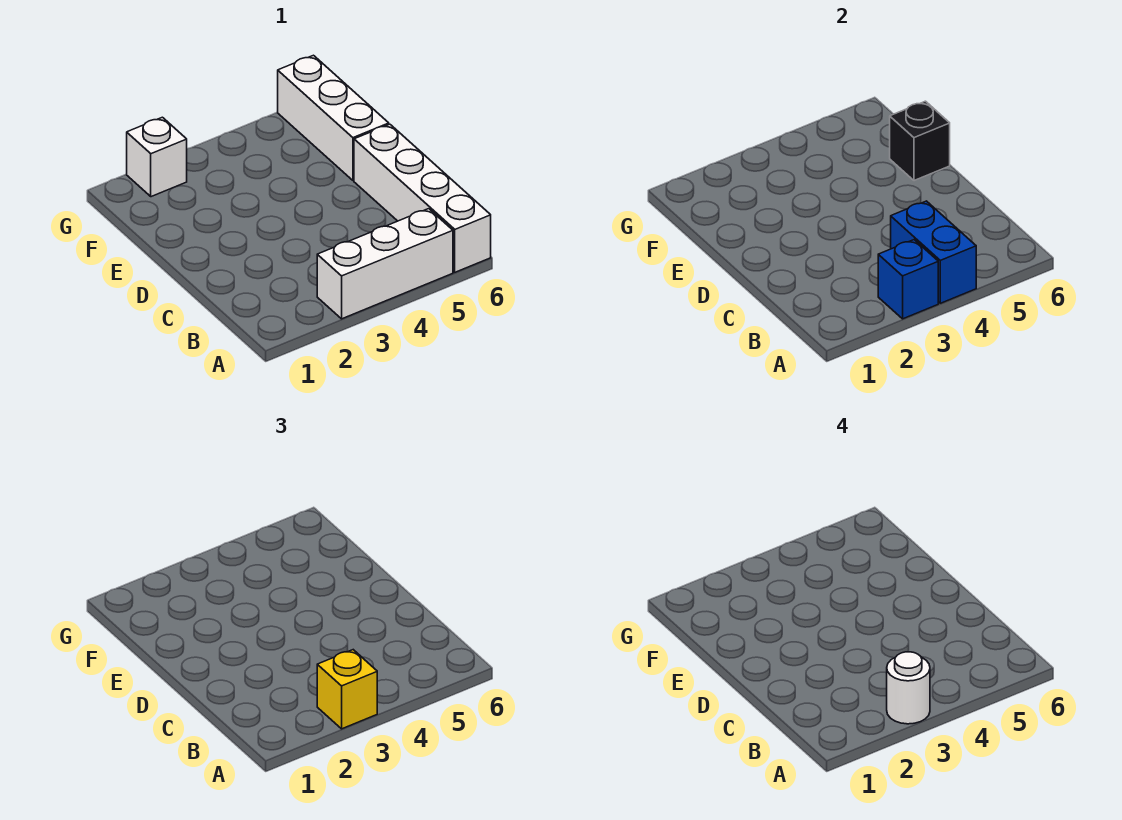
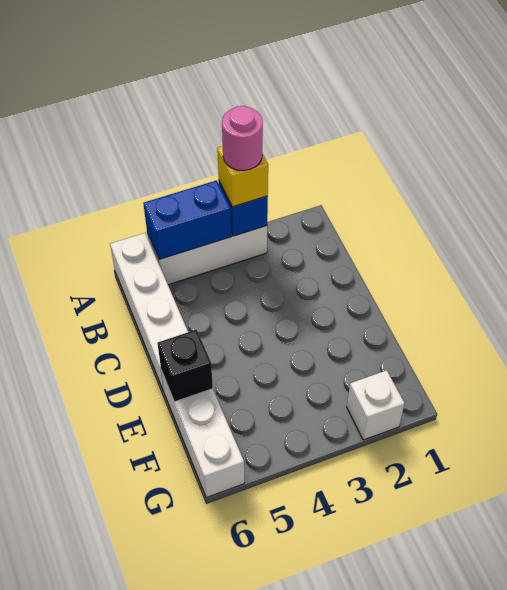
white 1x1 round brick [887,652,930,724] -> pink 1x1 round brick [222,106,263,171]
blue 1x2 brick [891,201,976,303] -> blue 1x2 brick turned to [143,180,231,260]

